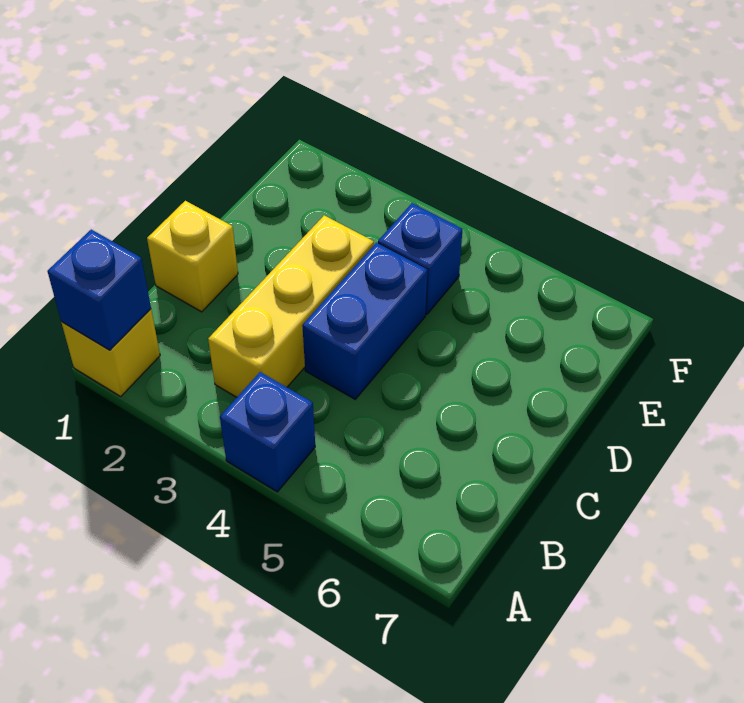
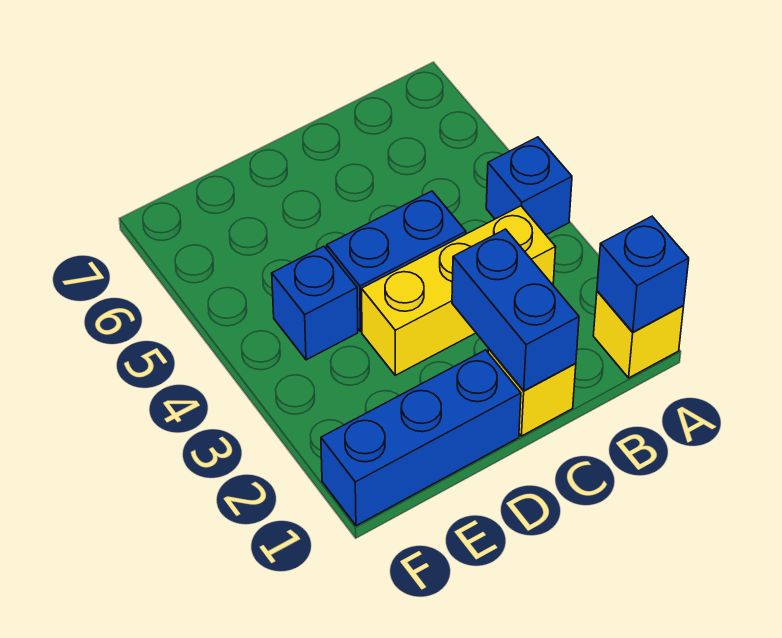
none -> blue 1x2 brick [452,229,579,391]
none -> blue 1x3 brick [321,350,521,526]

